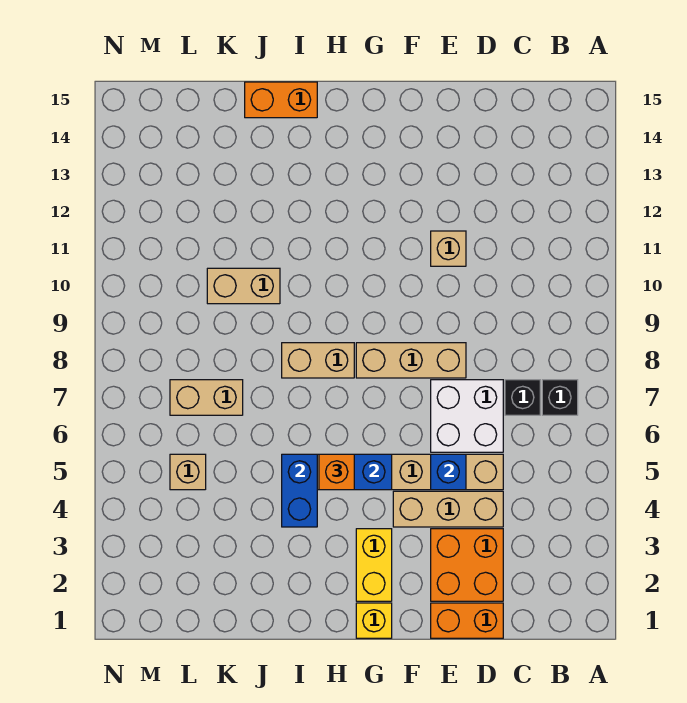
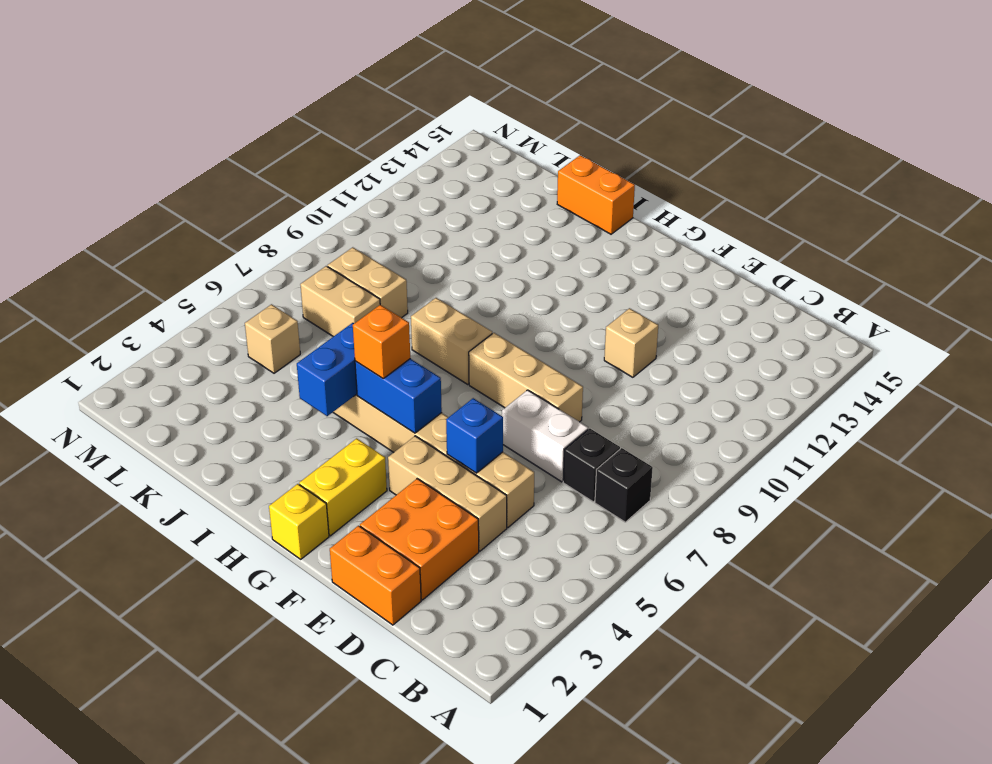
white 2x2 brick [431,380,503,452] -> white 1x2 brick [502,390,588,482]
tan 1x2 brick [207,268,280,304] -> tan 1x2 brick moved to [328,247,408,318]

